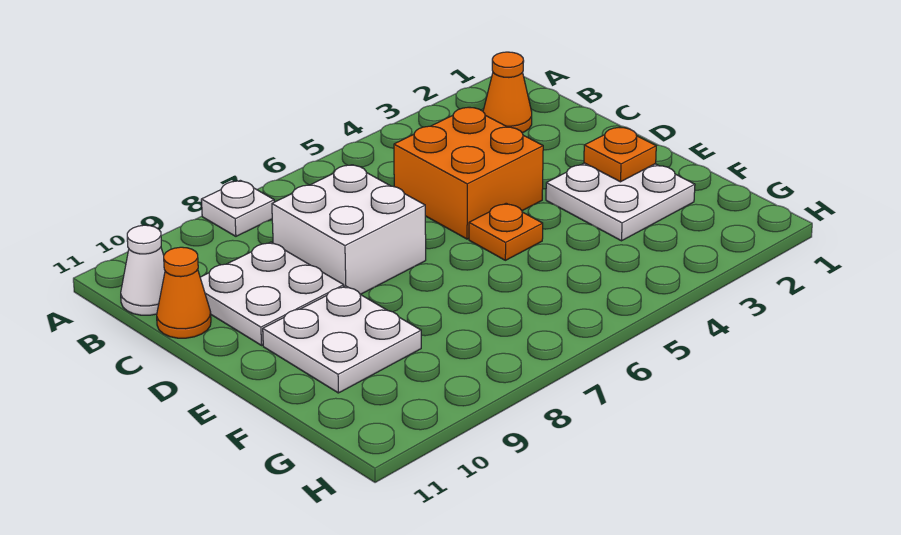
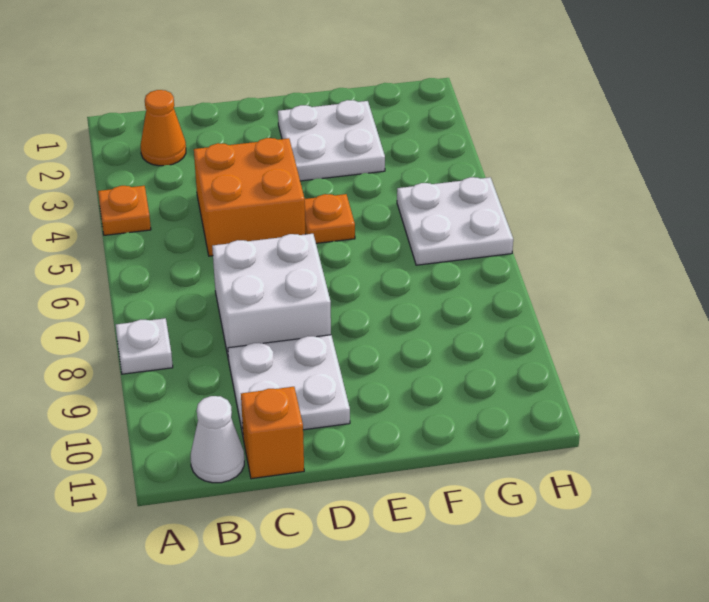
orange 1x1 cone [157,247,211,338] -> orange 1x1 brick [241,387,304,479]
orange 1x1 plate [584,127,656,182] -> orange 1x1 plate moved to [98,186,151,235]
white 2x2 plate [263,286,421,393] -> white 2x2 plate moved to [397,177,513,265]

